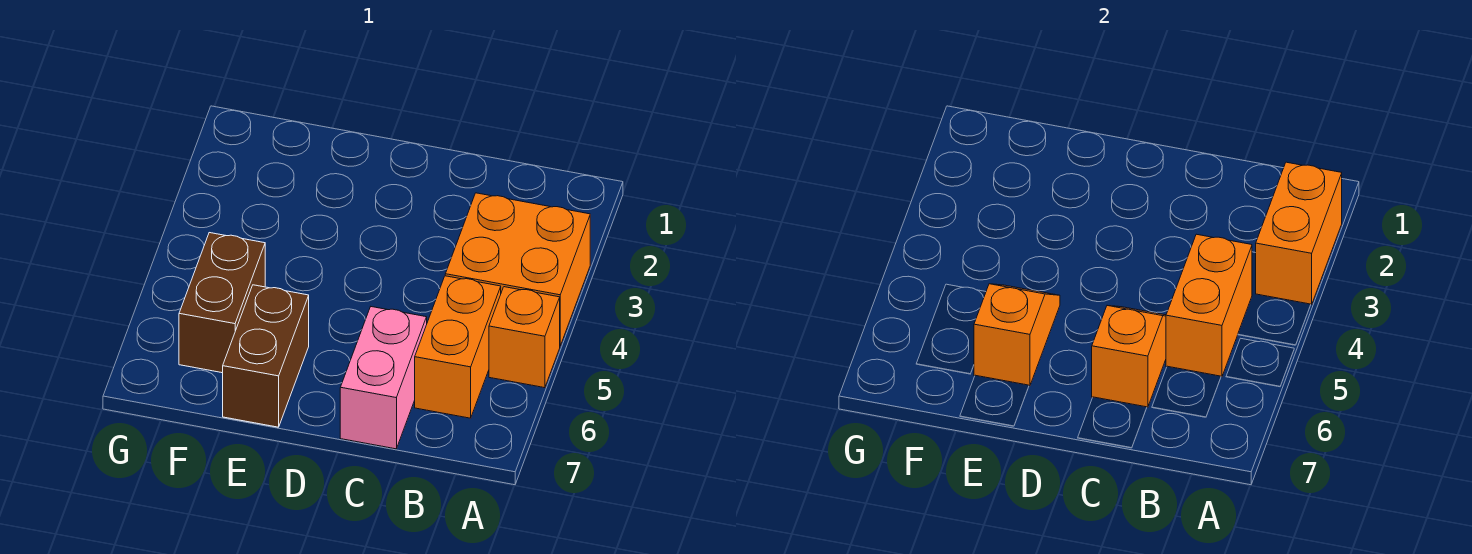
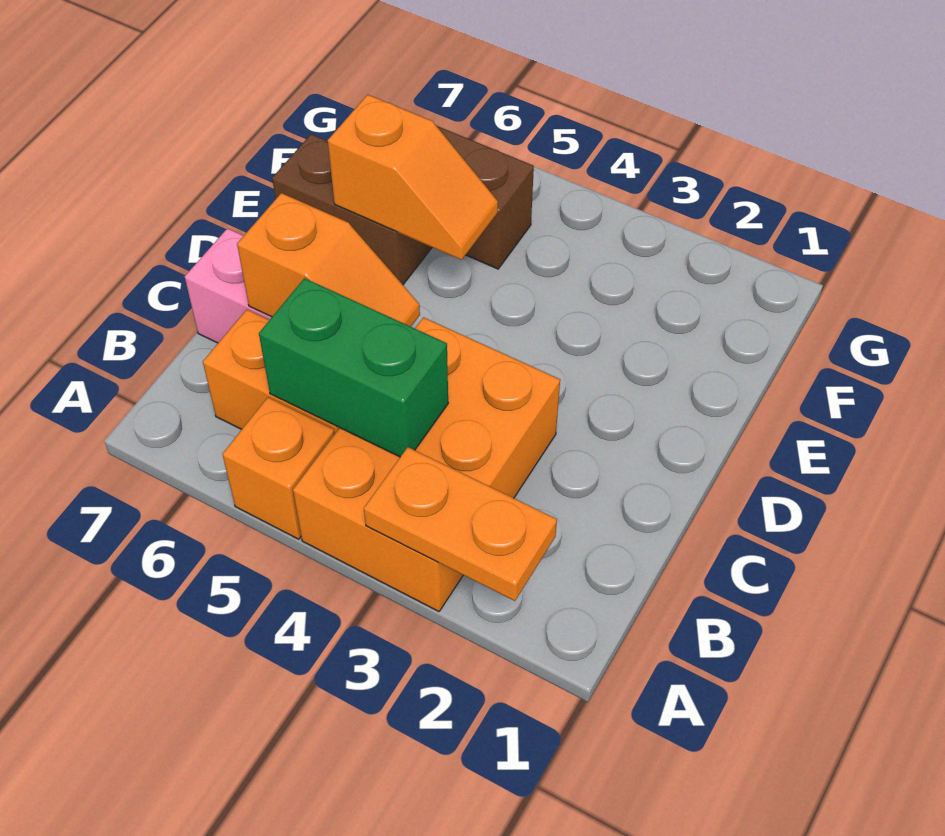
orange 1x2 brick [1256,162,1342,305] -> orange 1x2 plate [364,447,557,601]
orange 2x2 brick [445,193,590,346] -> orange 2x3 brick [293,317,560,611]
orange 1x2 brick [1166,234,1252,377] -> green 1x2 brick [259,278,448,457]

